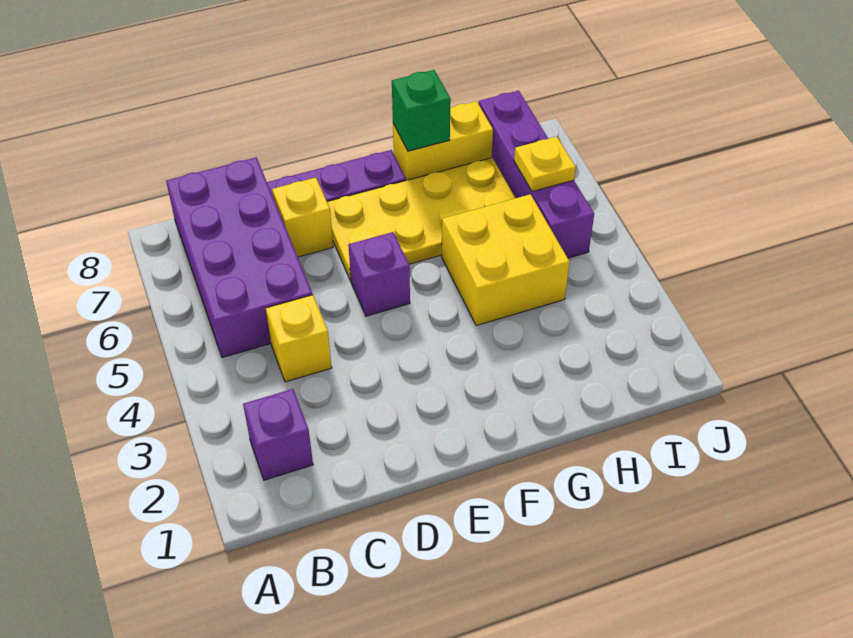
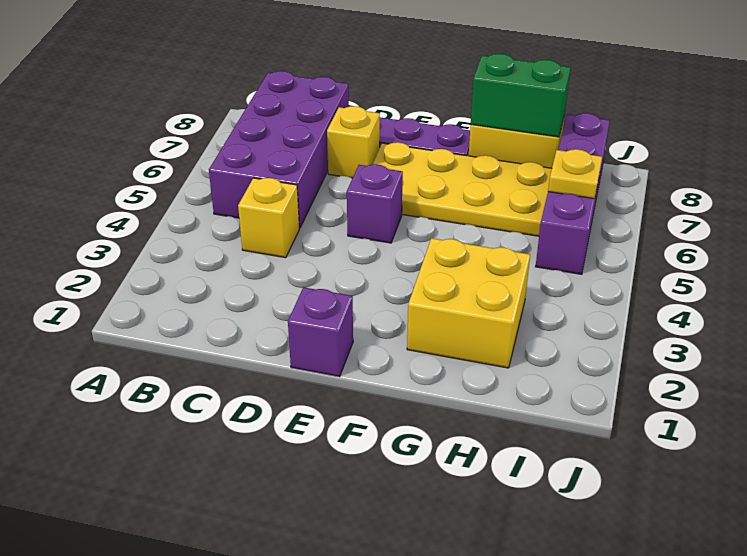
purple 1x1 brick [243,389,313,480] -> purple 1x1 brick moved to [288,287,353,377]
yellow 2x2 brick [442,194,570,326] -> yellow 2x2 brick moved to [407,238,530,368]
green 1x1 brick [392,70,451,151] -> green 1x2 brick [471,54,571,137]

